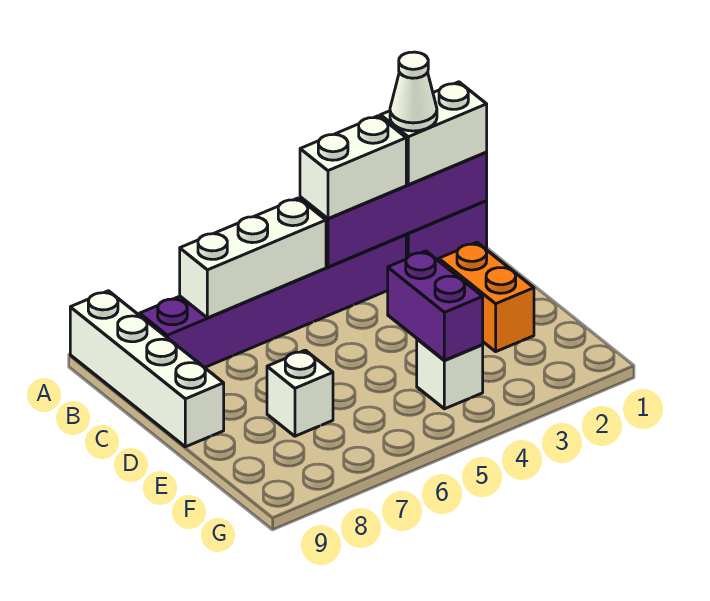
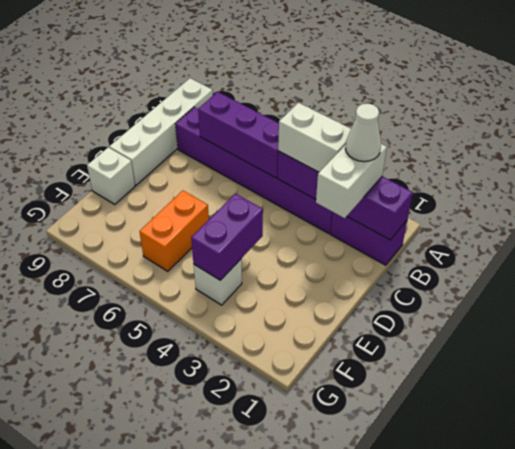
white 1x2 brick [380,82,487,185] -> white 1x2 brick turned to [316,144,387,218]
white 1x3 brick [180,198,326,318] -> purple 1x3 brick [198,92,279,178]
orange 1x2 brick [439,242,534,352] -> orange 1x2 brick moved to [139,191,209,271]
white 1x1 brick [267,350,333,436] -> white 1x1 brick moved to [87,147,135,204]

